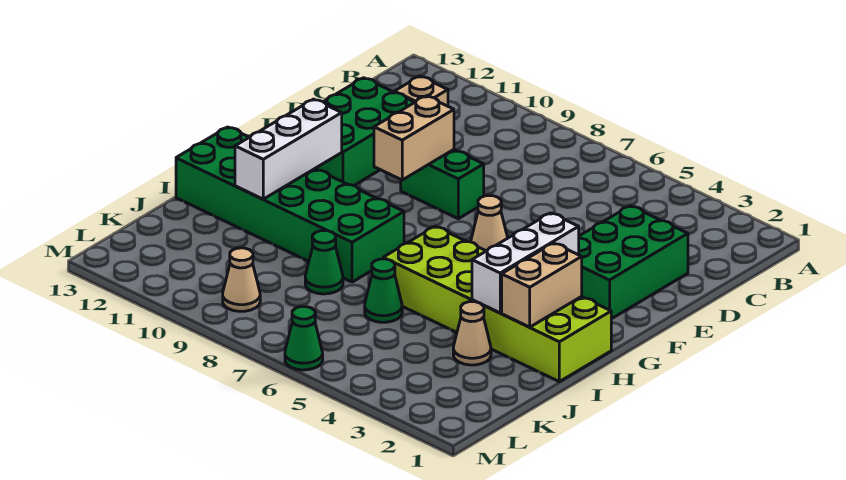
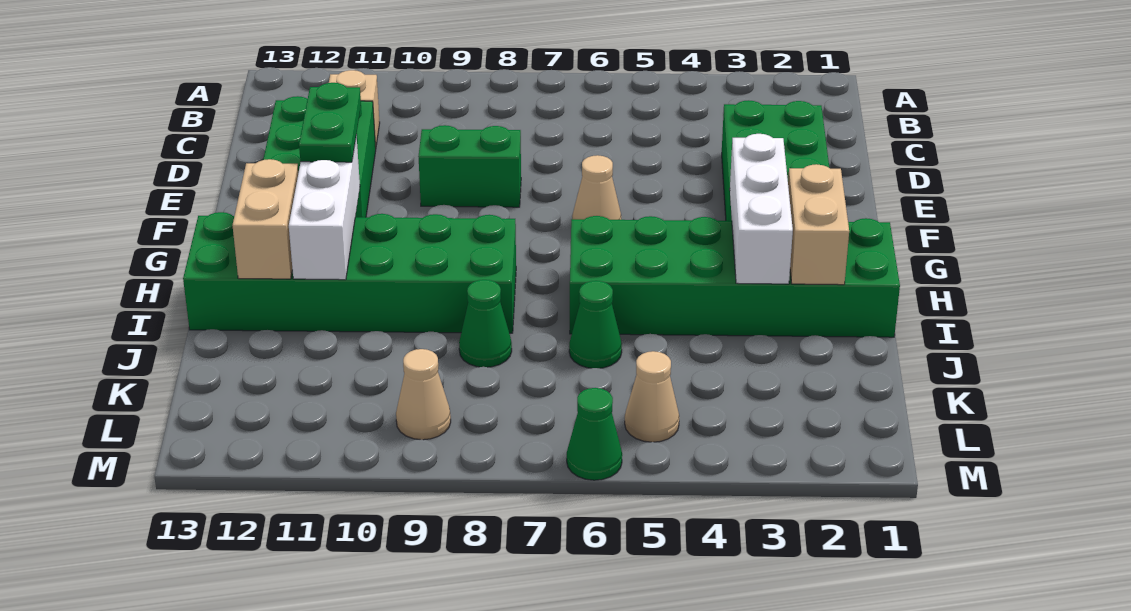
tan 1x2 brick [374,96,454,180] -> tan 1x2 brick moved to [233,159,298,279]
none -> green 1x2 plate [299,83,361,162]
lime 2x6 brick [383,227,611,382] -> green 2x6 brick [570,216,900,337]
tan 1x1 cone [453,302,491,365] -> tan 1x1 cone moved to [625,351,679,442]

